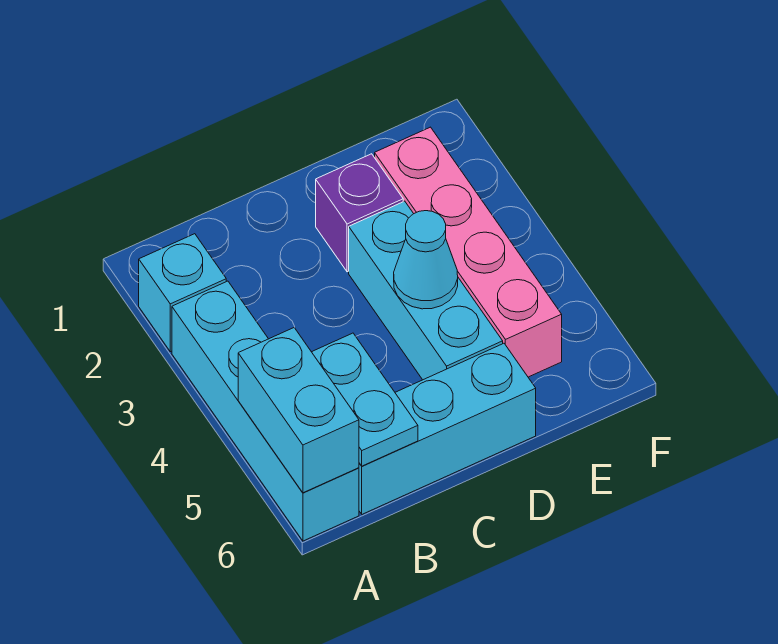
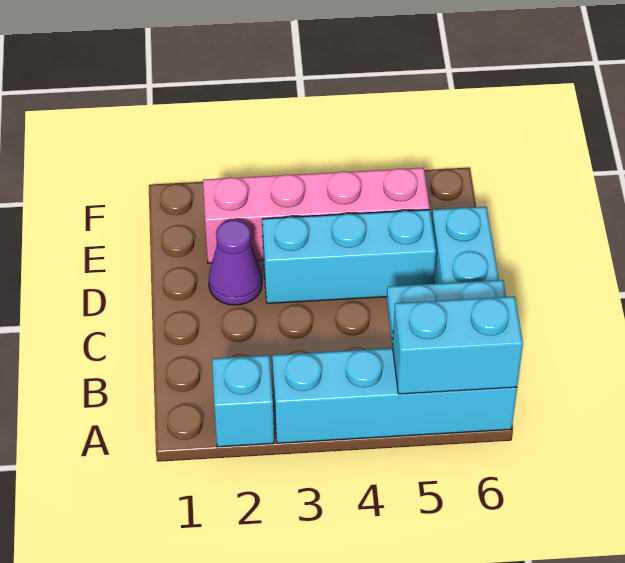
purple 1x1 brick [316,154,403,272] -> purple 1x1 cone [209,220,262,305]
cyan 1x1 cone [394,211,458,309] -> none

